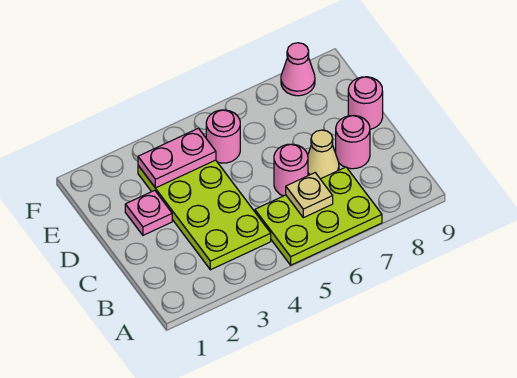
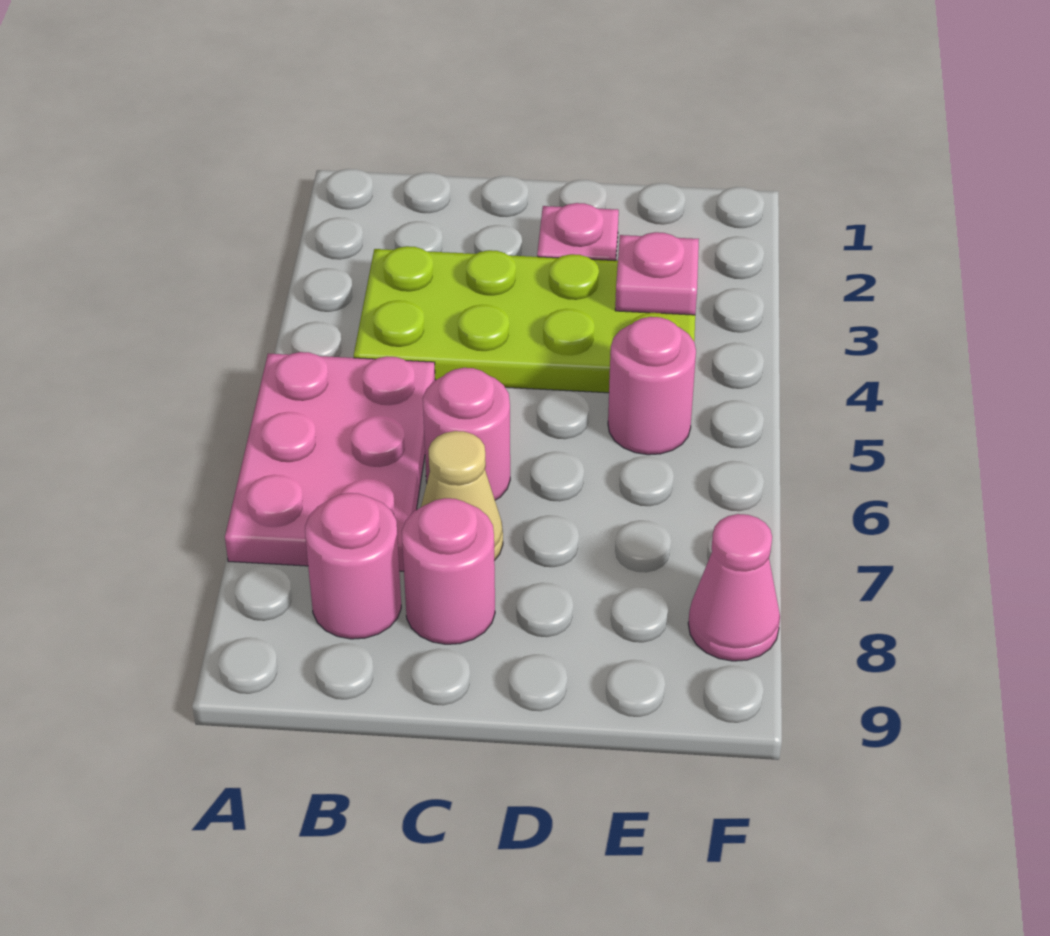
lime 2x3 plate [255,167,382,265] -> pink 2x3 plate [225,352,435,571]
tan 1x1 plate [286,173,333,218] -> none
pink 1x1 round brick [348,77,383,129] -> pink 1x1 round brick moved to [305,493,401,639]
pink 1x2 plate [138,128,216,188] -> pink 1x1 plate [615,232,699,315]

